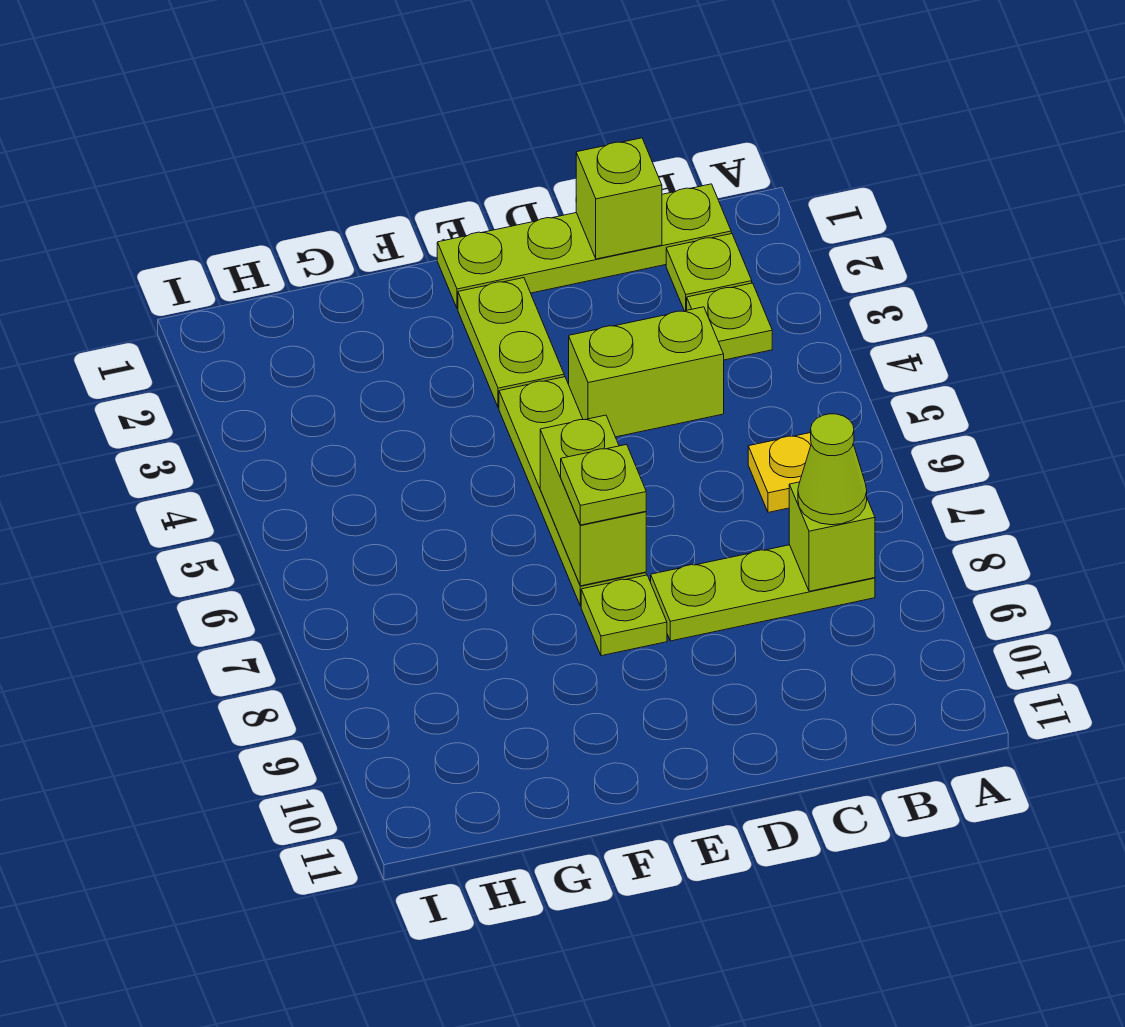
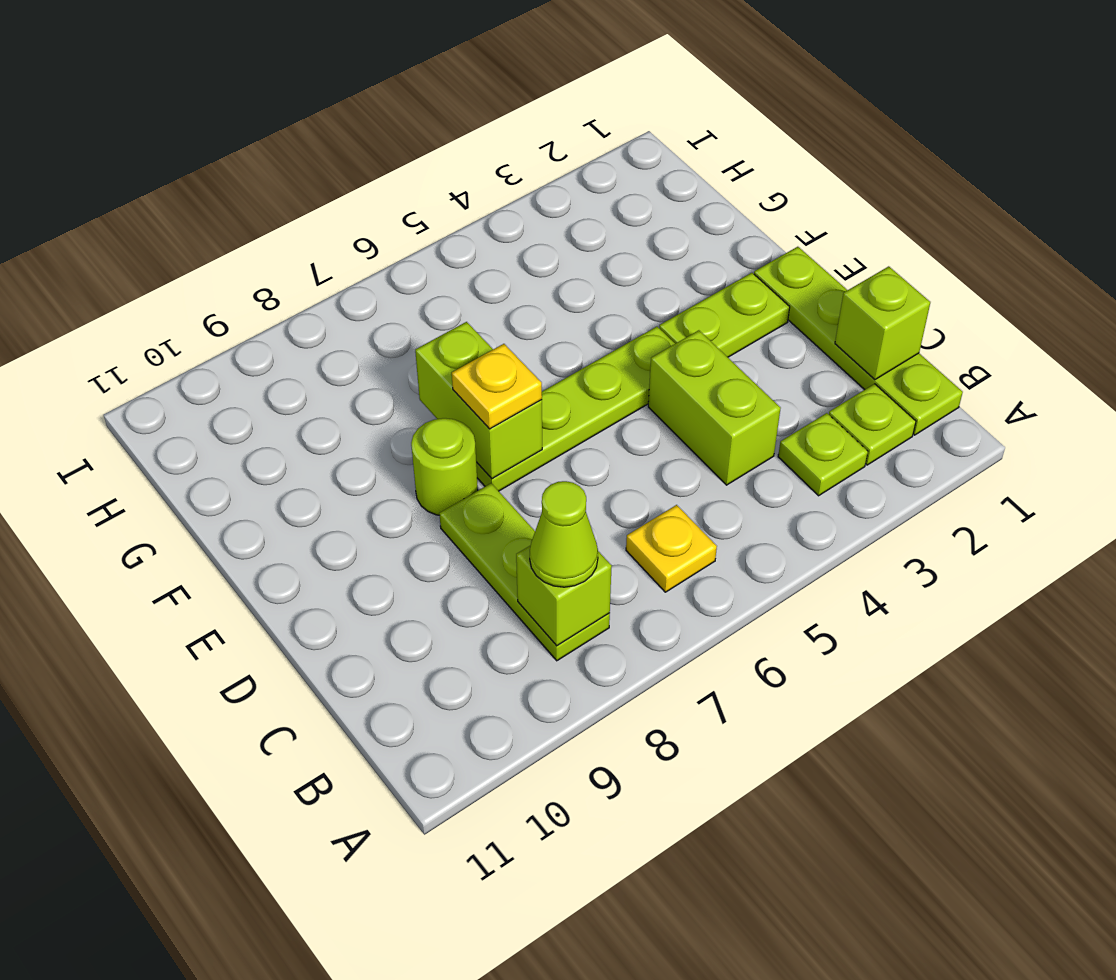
lime 1x2 brick [540,415,646,586] -> lime 1x2 brick turned to [415,322,542,479]
lime 1x1 plate [561,444,646,525] -> yellow 1x1 plate [452,344,542,429]
lime 1x1 plate [581,575,667,656] -> lime 1x1 round brick [411,418,478,515]

